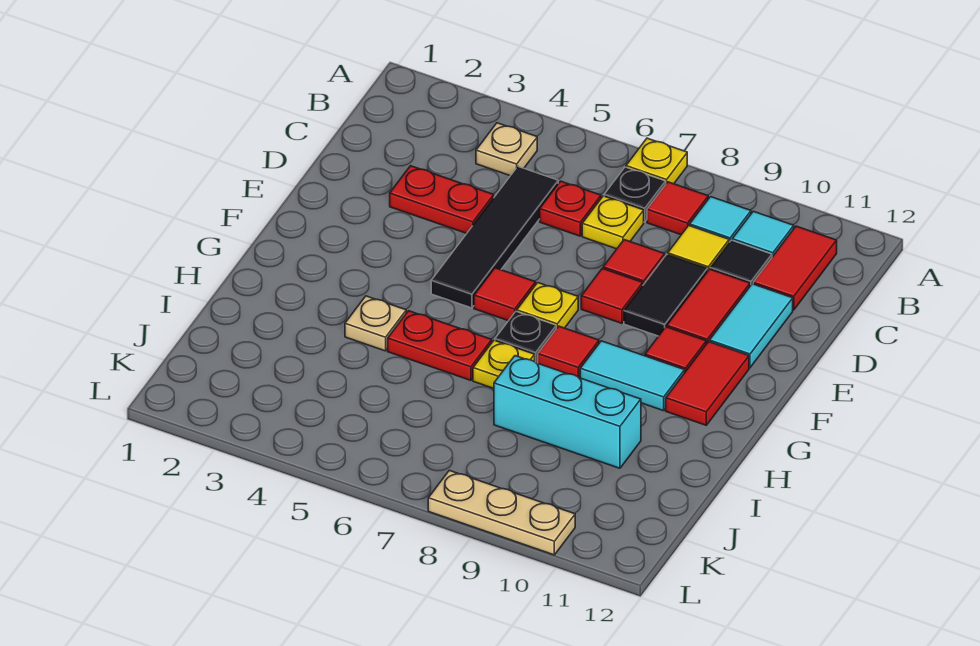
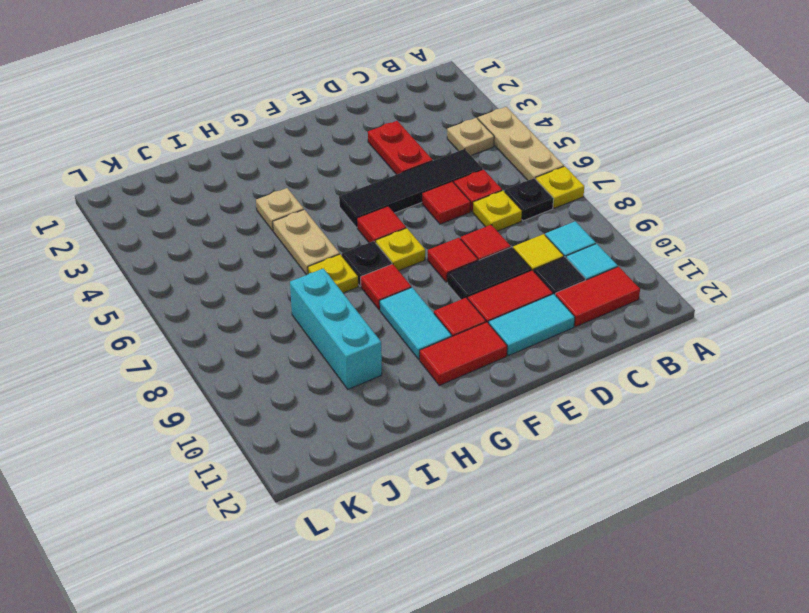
red 1x1 tile [647,182,708,235] -> red 1x1 tile moved to [422,182,471,224]
red 1x2 plate [388,311,492,380] -> tan 1x2 plate [273,210,339,275]
tan 1x3 plate [428,470,575,555] -> tan 1x3 plate moved to [477,107,564,181]

